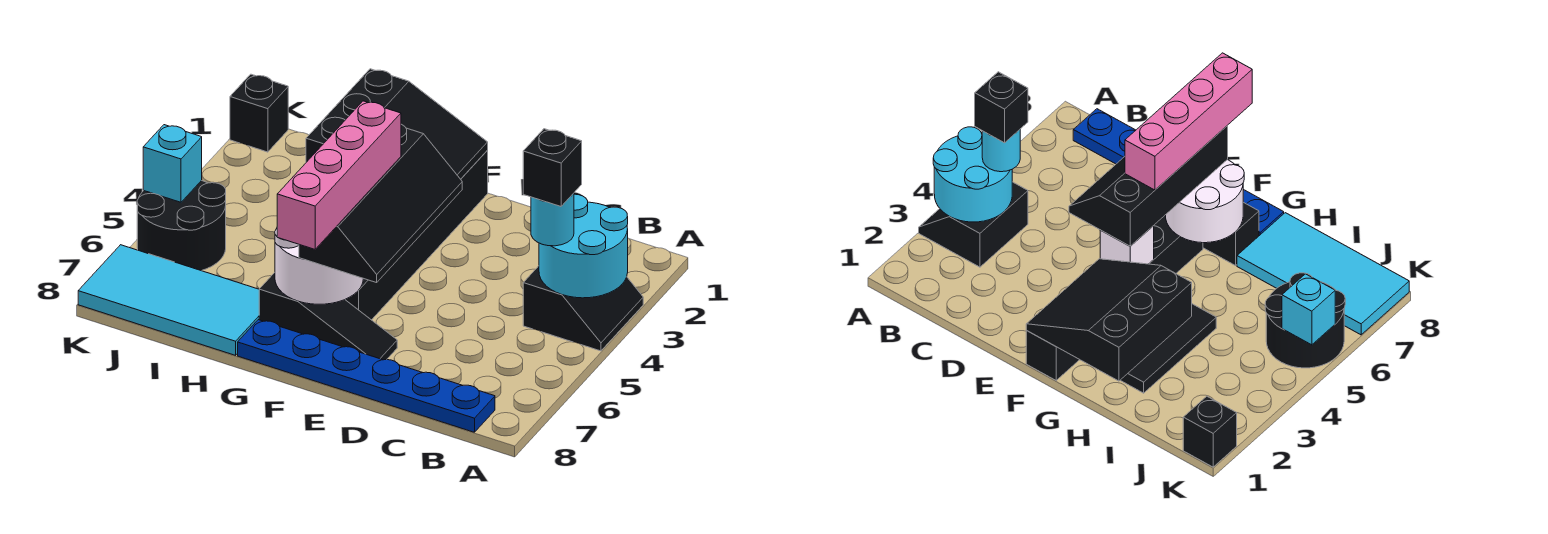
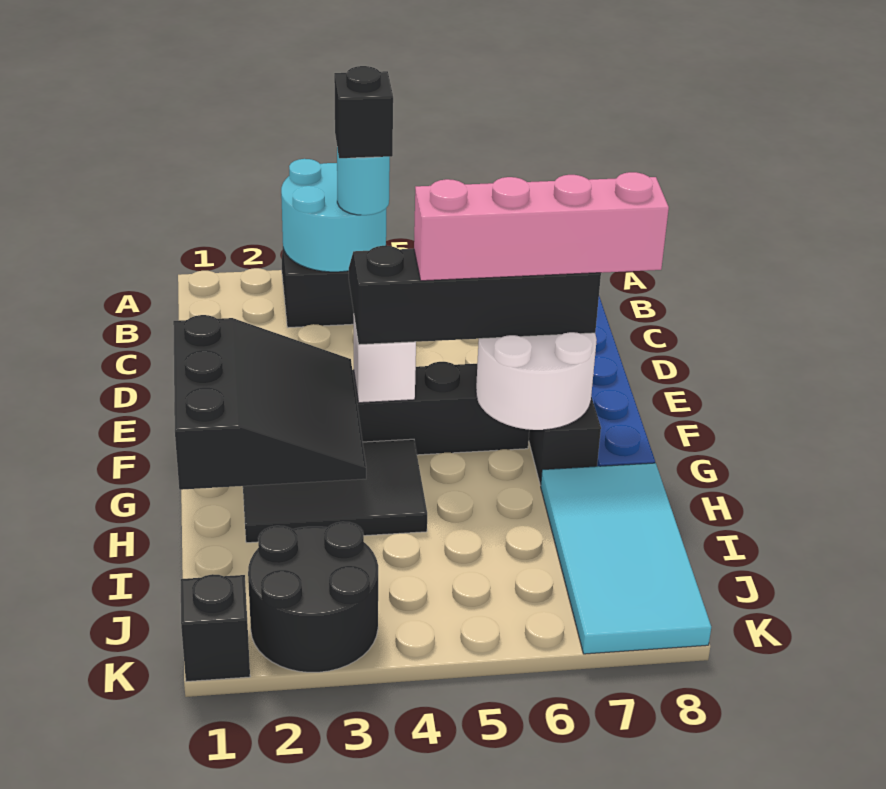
black 3x3 slope [306,69,488,179] -> black 3x3 slope turned to [173,315,366,490]
black 2x2 round brick [137,181,226,271] -> black 2x2 round brick moved to [248,522,378,672]
cyan 1x1 brick [143,125,202,202] -> none

